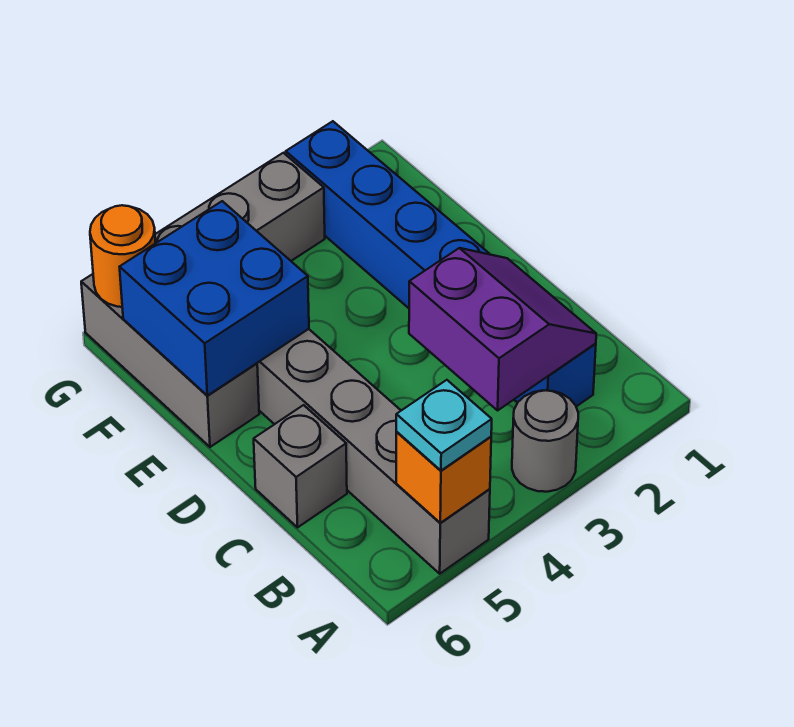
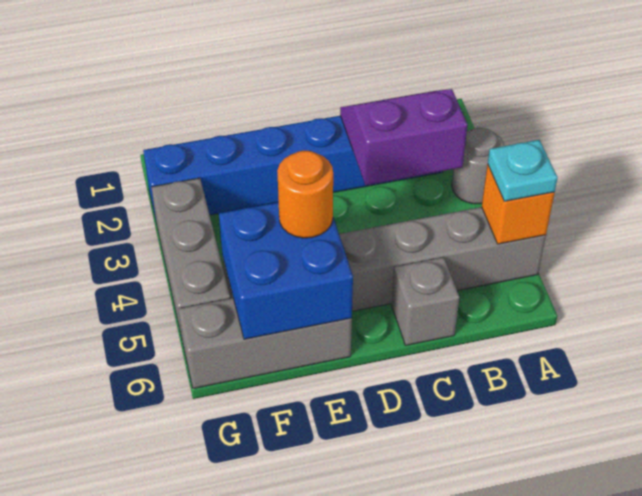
orange 1x1 round brick [90,205,156,307] -> orange 1x1 round brick moved to [277,150,333,238]

